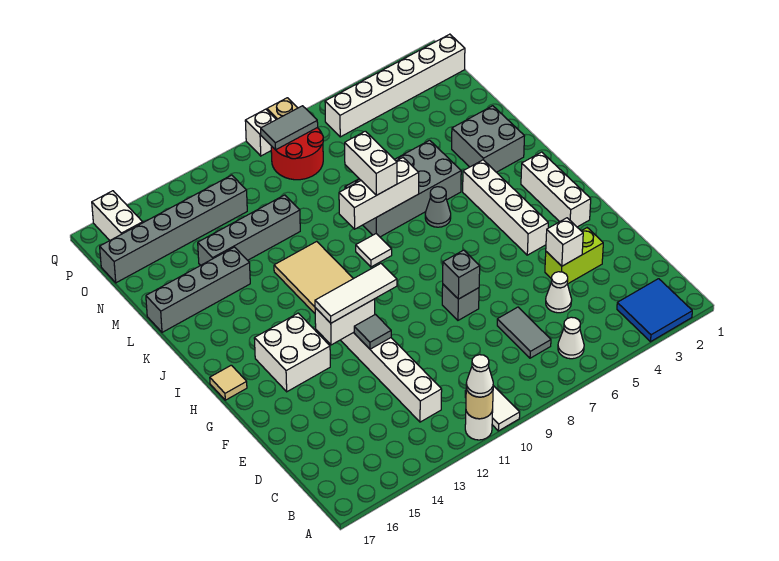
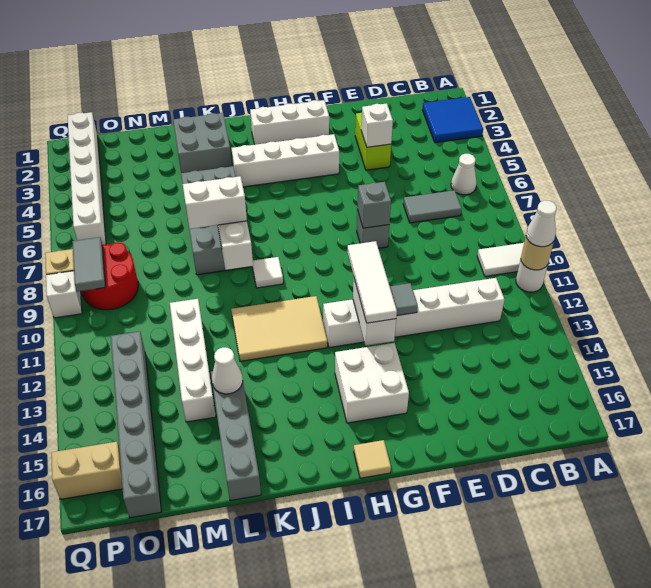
white 1x1 cone [546,272,572,313] -> white 1x1 cone moved to [212,347,243,394]
grey 1x1 cone [425,187,451,227] -> none
grey 1x4 brick [198,195,300,265] -> white 1x4 brick [170,299,216,422]
white 1x2 brick [92,191,143,240] -> tan 1x2 brick [51,442,123,499]

